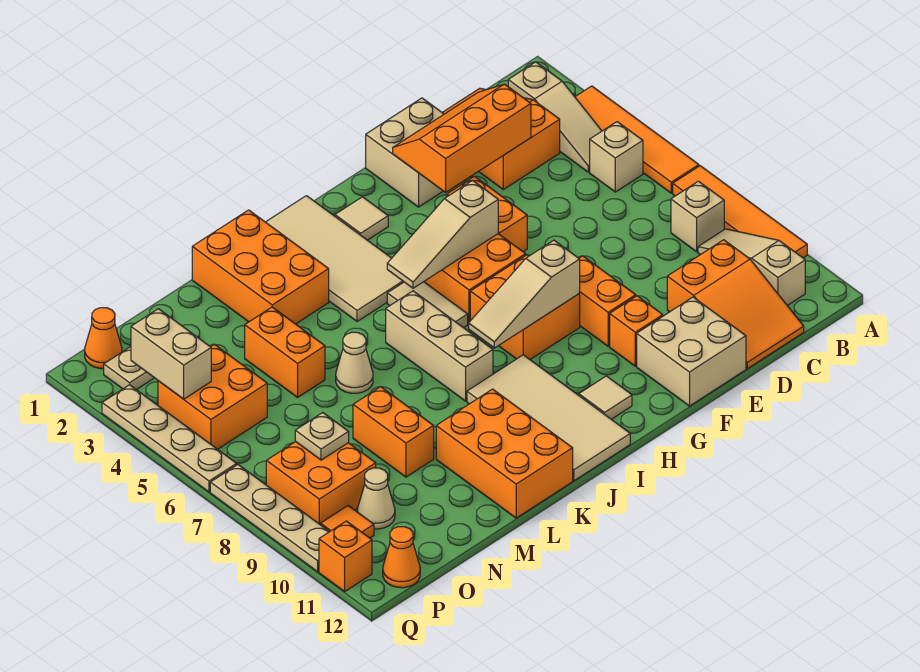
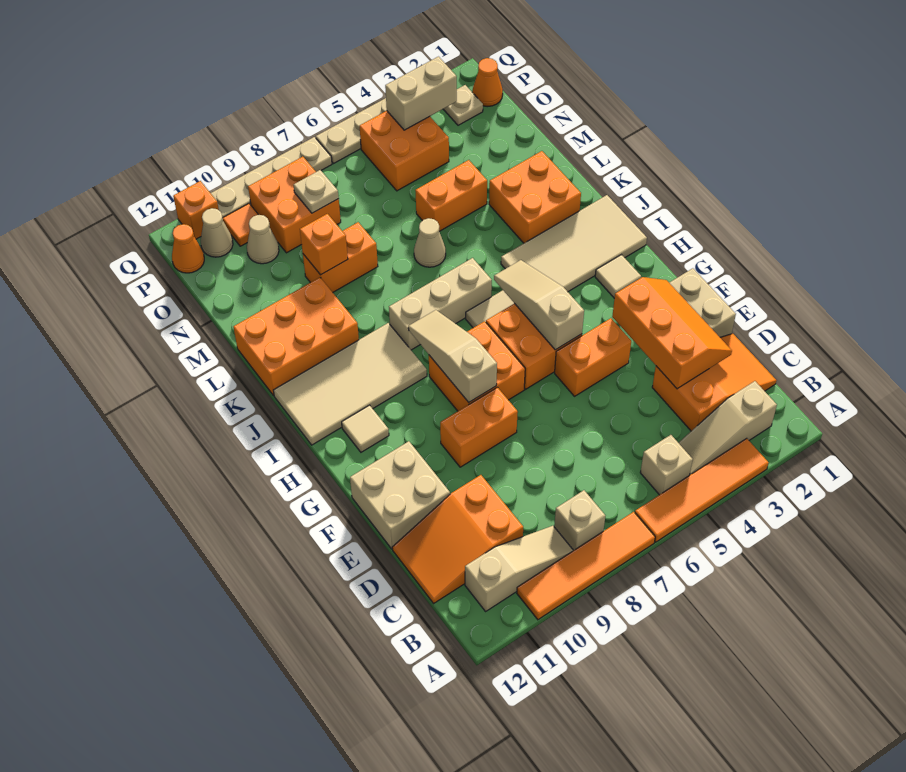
orange 1x1 brick [610,296,663,366] -> orange 1x1 brick moved to [300,214,348,275]
orange 2x3 brick [192,210,329,324] -> orange 2x2 brick [489,151,581,243]
none -> tan 1x1 cone [201,208,233,257]

